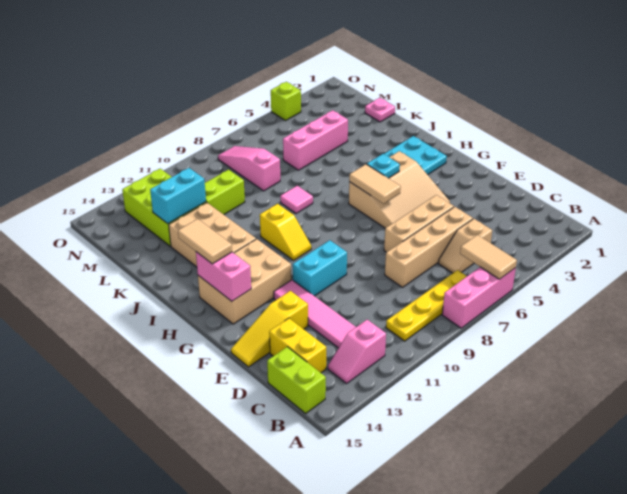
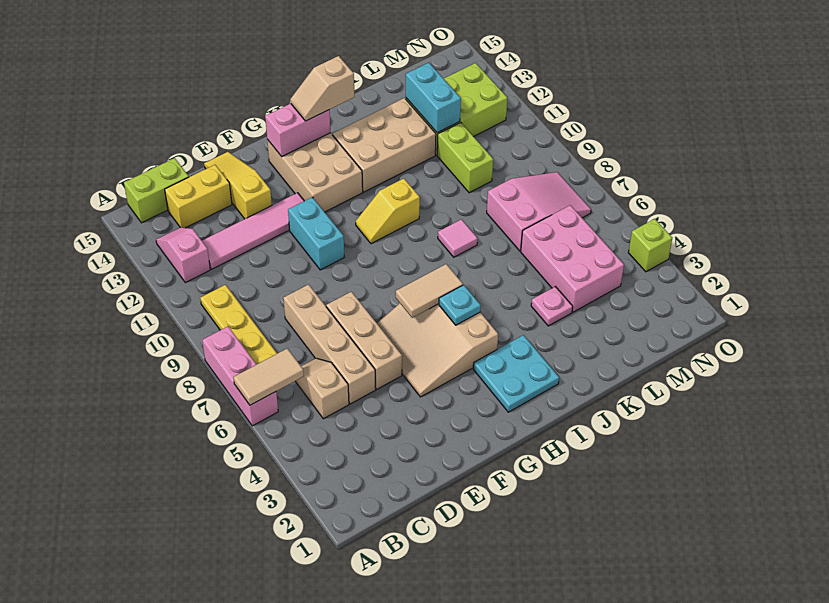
tan 1x2 tile [178,219,232,264] -> tan 1x2 slope [290,56,355,121]
pink 1x1 plate [365,98,395,122] -> pink 1x1 plate moved to [531,287,573,326]
pink 1x3 brick [283,110,348,170] -> pink 2x3 brick [521,205,624,312]
pink 1x3 slope [218,146,280,191] -> pink 2x3 slope [487,172,591,251]

